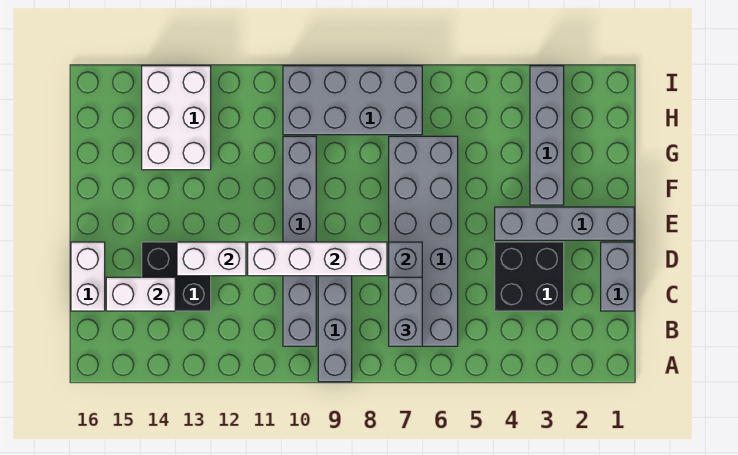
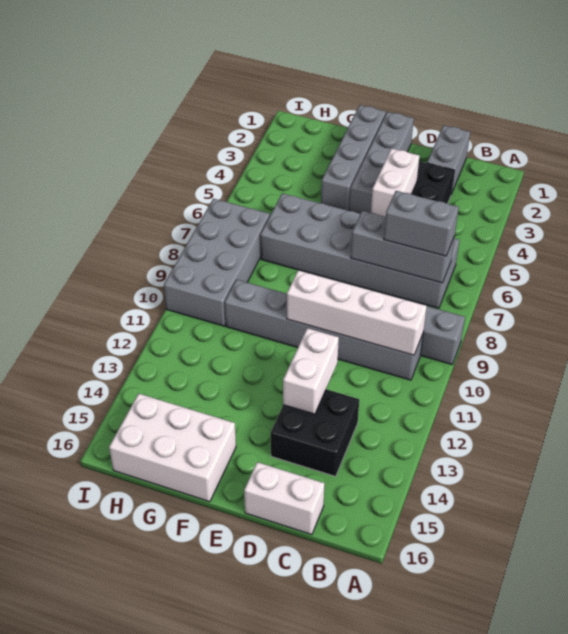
grey 1x2 brick [601,242,634,311] -> grey 1x2 brick turned to [427,125,470,194]
white 1x2 brick [106,277,175,311] -> white 1x2 brick moved to [371,148,419,217]
white 1x4 brick [248,242,387,276] -> white 1x4 brick turned to [287,270,427,355]
grey 1x4 brick [530,66,564,205] -> grey 1x4 brick turned to [321,105,386,211]
white 2x3 brick [142,66,211,170] -> white 2x3 brick moved to [109,394,236,502]

